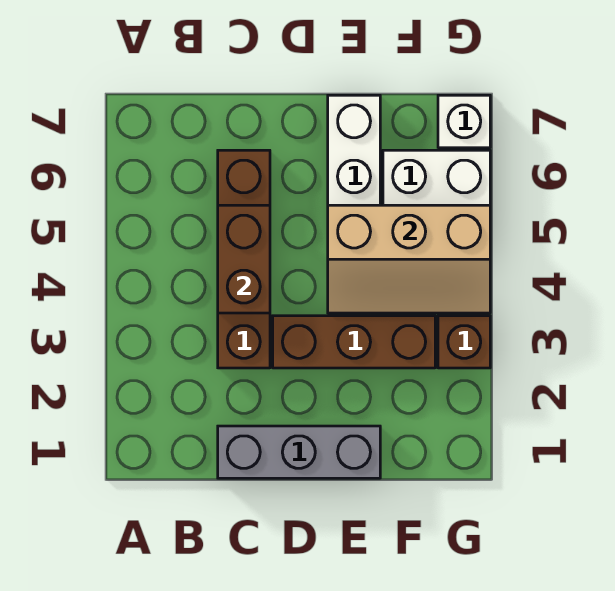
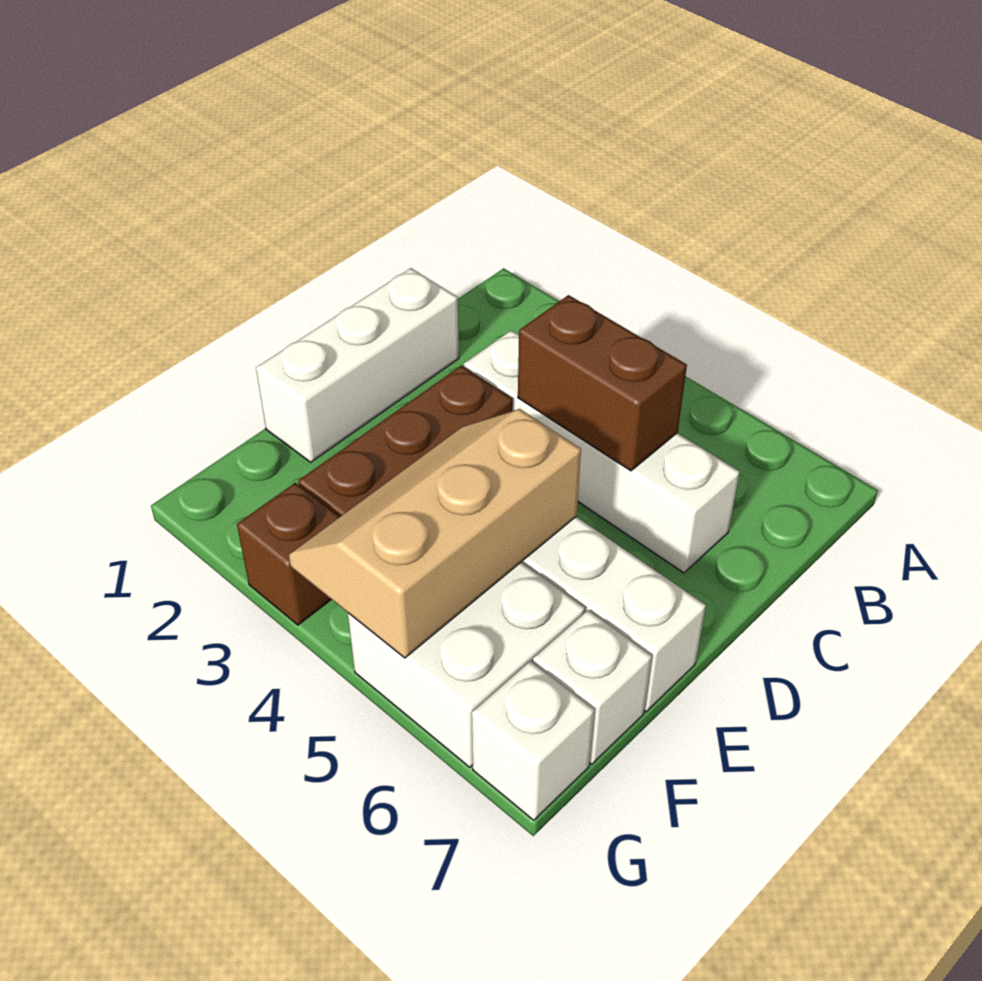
grey 1x3 brick [218,426,380,478] -> white 1x3 brick [256,268,459,462]
brown 1x4 brick [218,150,270,368] -> white 1x4 brick [464,330,740,573]
none -> white 1x1 brick [533,610,652,764]

